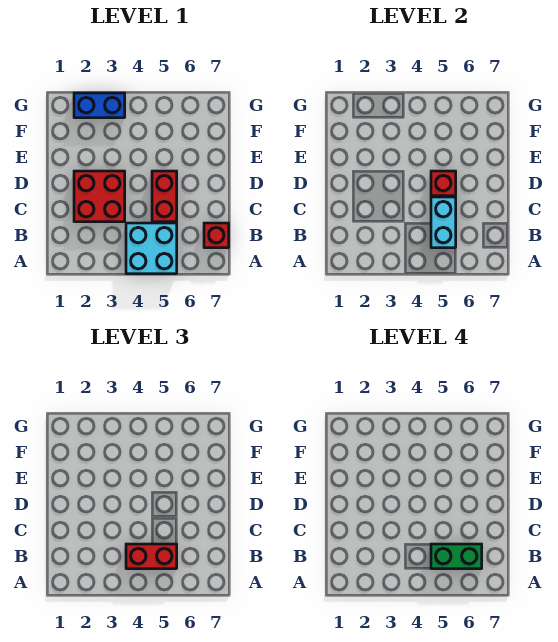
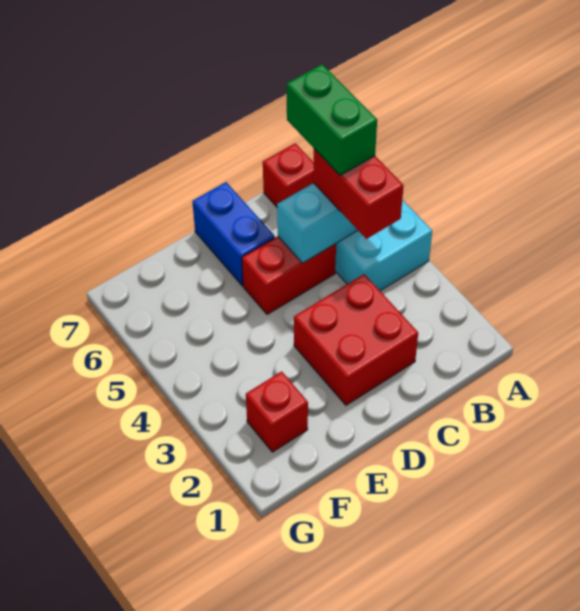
red 1x1 brick [431,171,456,196] -> red 1x1 brick moved to [246,371,308,452]
blue 1x2 brick [74,93,125,118] -> blue 1x2 brick moved to [192,182,275,286]

